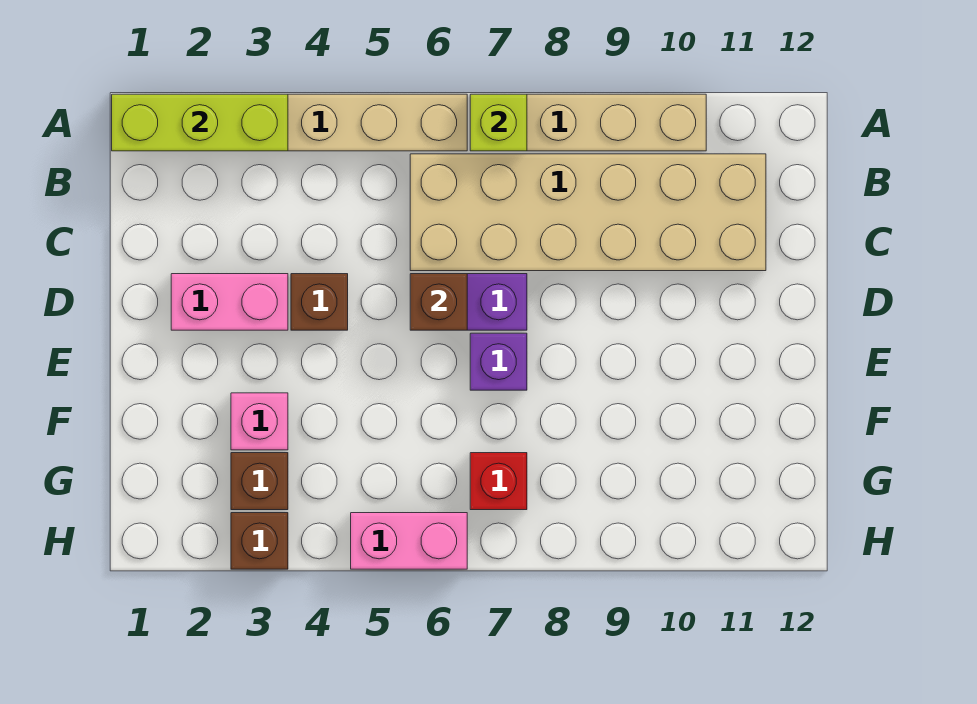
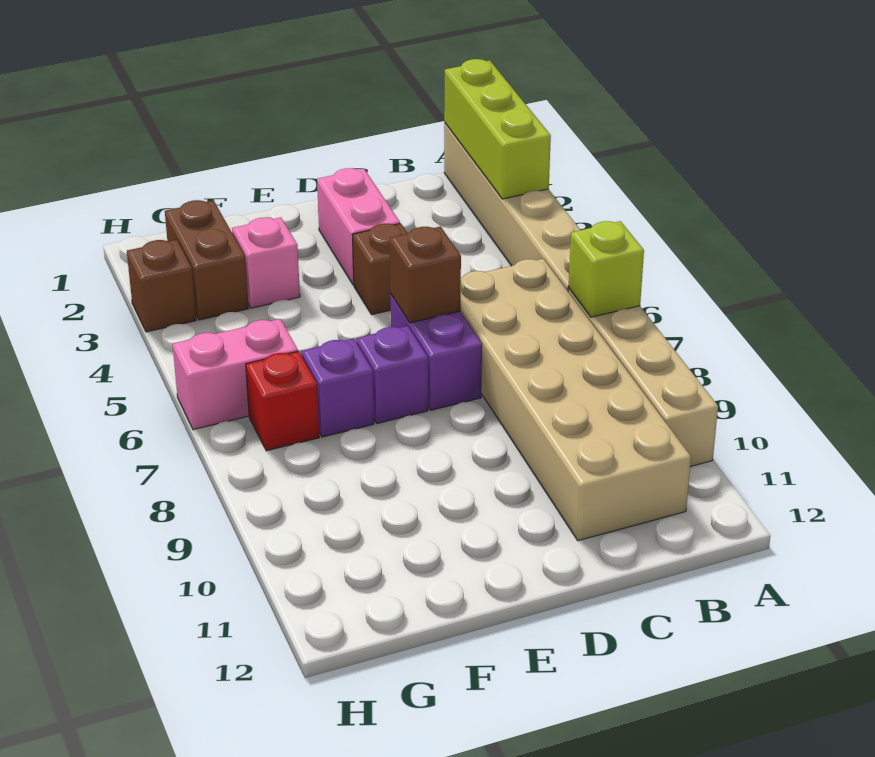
none -> purple 1x1 brick [302,339,374,437]
brown 1x1 brick [231,453,288,510] -> brown 1x2 brick [165,200,248,320]
pink 1x2 brick [351,513,467,569] -> pink 1x2 brick turned to [173,319,298,430]

